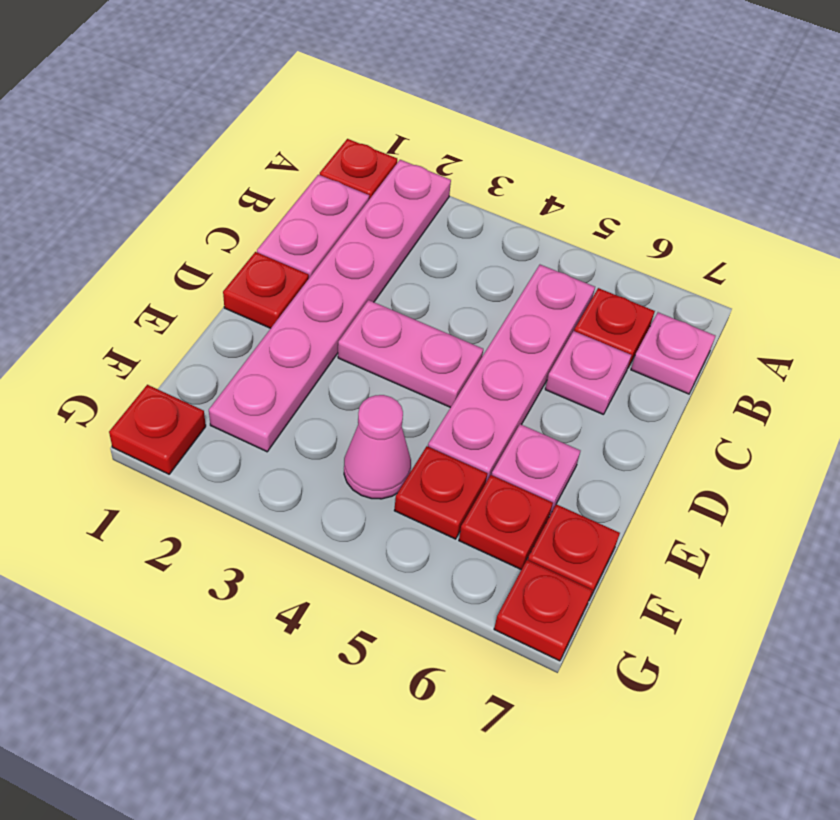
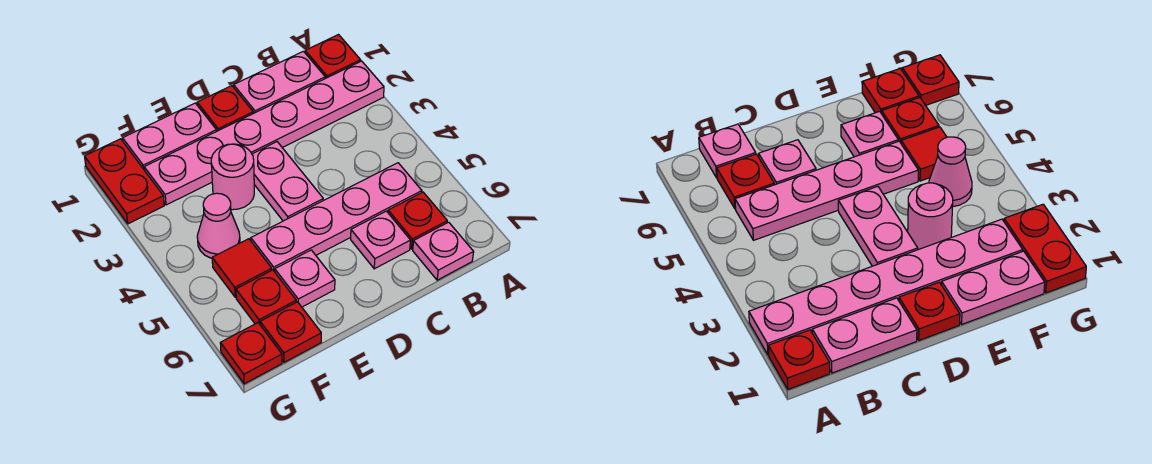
none -> pink 1x2 plate [123,103,217,169]
none -> pink 1x1 round brick [211,144,254,210]
red 1x1 plate [394,446,487,539] -> red 1x1 tile [212,239,272,297]
red 1x1 plate [109,385,206,474] -> red 1x2 plate [85,139,164,224]

